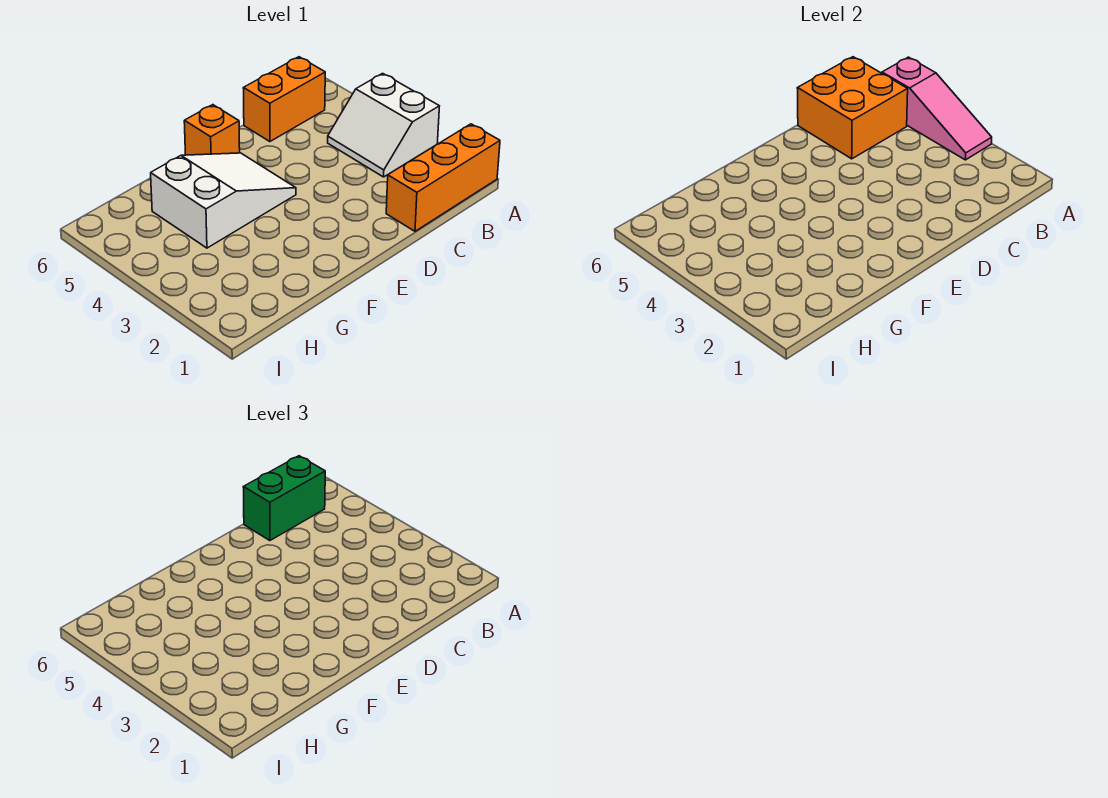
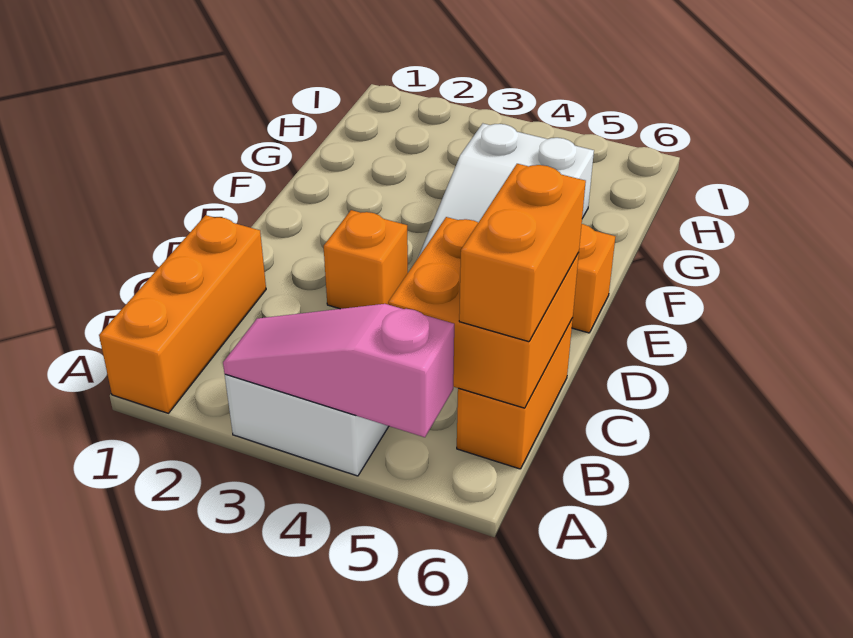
green 1x2 brick [243,456,325,541] -> orange 1x2 brick [459,164,586,342]
none -> orange 1x1 brick [324,210,408,309]

